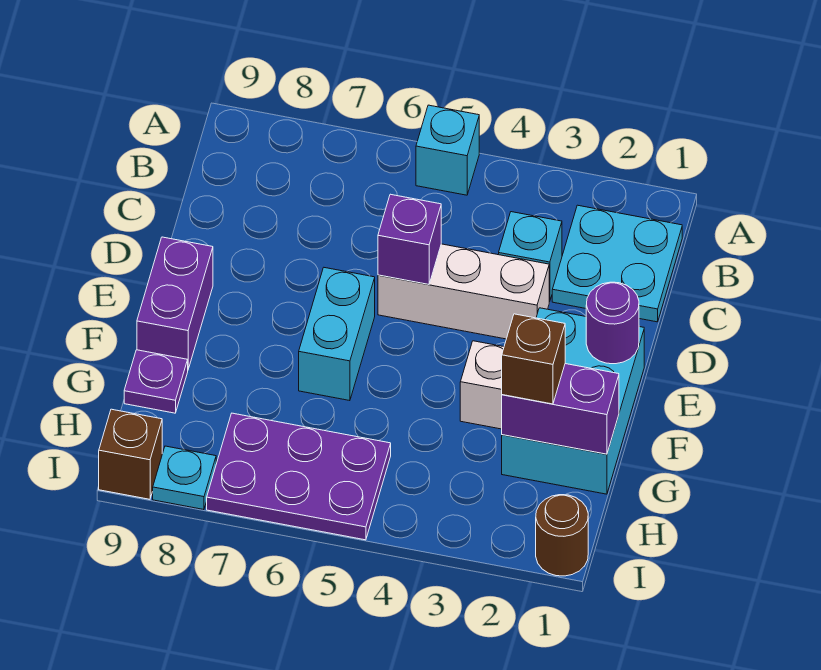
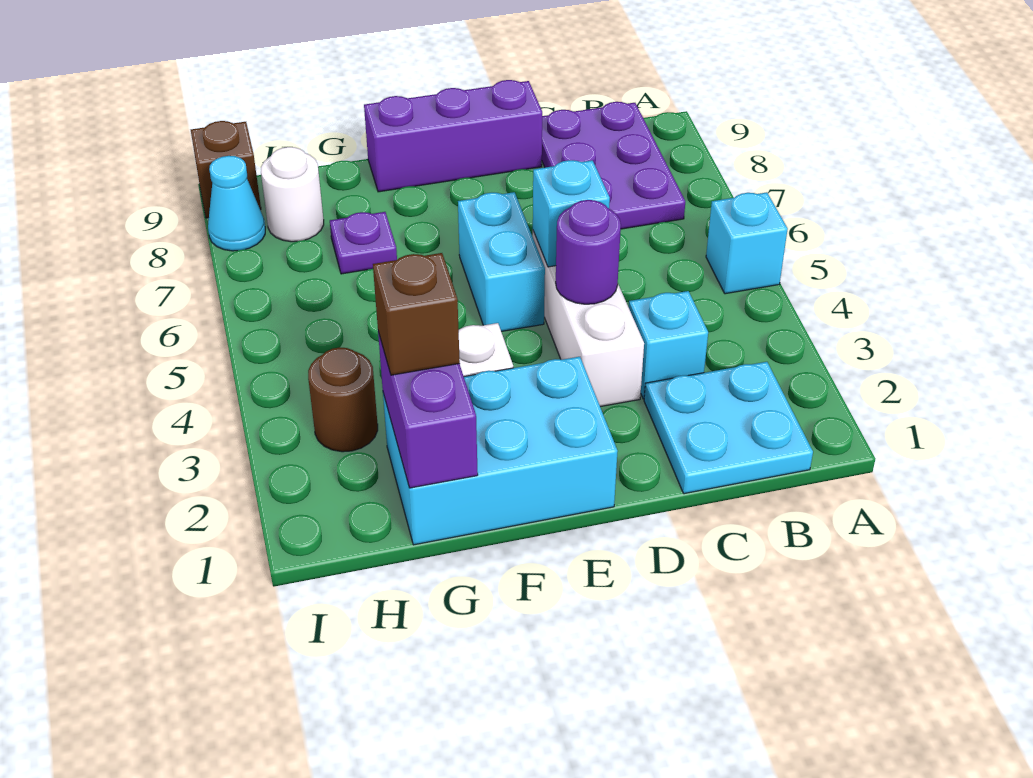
purple 1x1 brick [378,194,441,284] -> cyan 1x1 brick [533,160,610,267]
purple 1x1 round brick [586,282,639,364] -> purple 1x1 round brick moved to [556,200,621,304]
cyan 1x2 brick [299,268,375,401] -> cyan 1x2 brick turned to [458,192,545,332]
purple 1x2 brick [137,237,213,369] -> purple 1x3 brick [364,80,542,192]
purple 1x1 plate [124,350,188,413] -> purple 1x1 plate moved to [330,212,397,274]
purple 2x3 plate [207,413,391,540] -> purple 2x3 plate moved to [542,102,685,229]
none -> white 1x1 round brick [261,147,324,242]
brown 1x1 round brick [536,495,588,576] -> brown 1x1 round brick moved to [308,347,378,452]
cyan 1x1 plate [153,446,216,510] -> cyan 1x1 cone [208,156,265,251]

